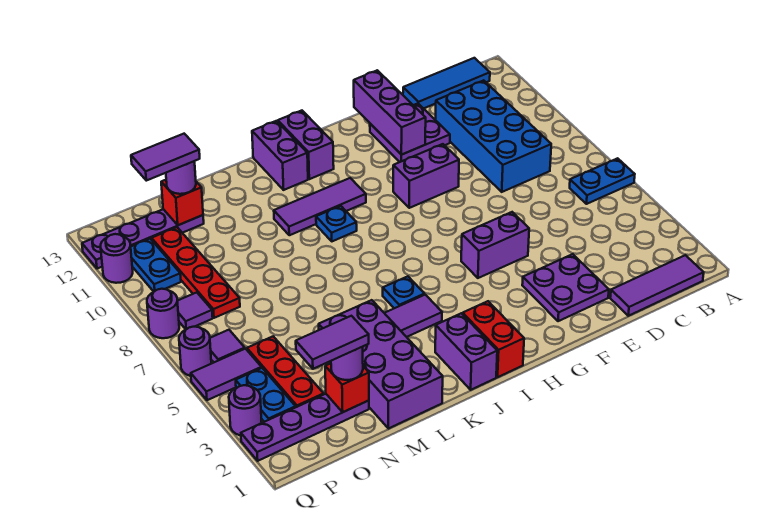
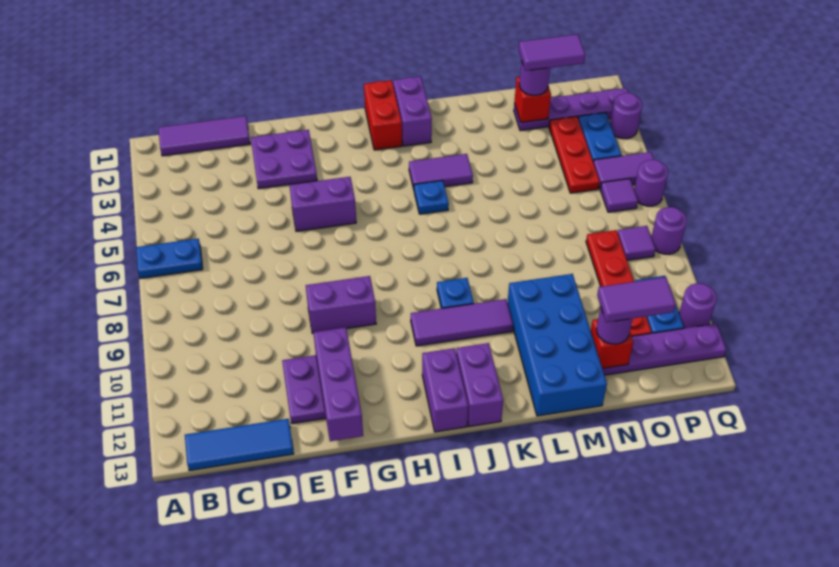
blue 2x4 brick [436,80,551,192] -> blue 2x4 brick moved to [507,274,607,416]
purple 2x4 brick [319,300,443,429] -> none

